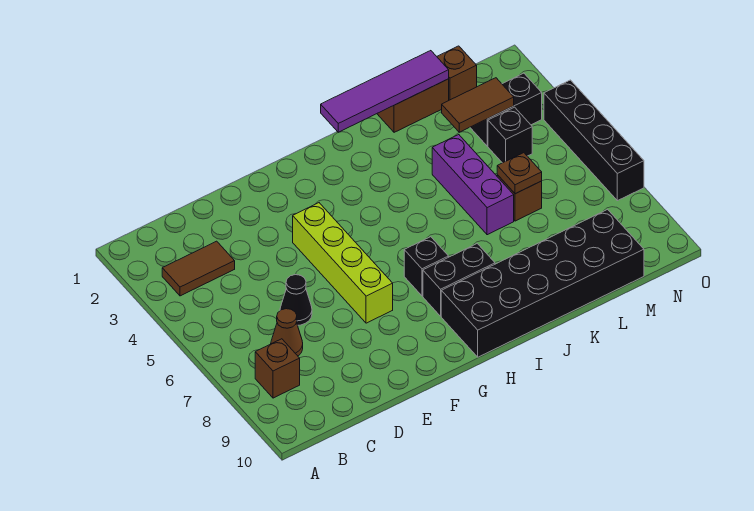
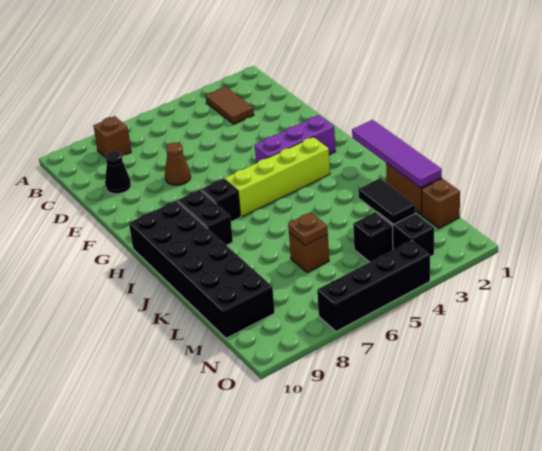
brown 1x1 cone [271,309,303,356] -> brown 1x1 cone moved to [165,143,191,185]
black 1x1 cone [280,275,312,325] -> black 1x1 cone moved to [105,151,131,194]
lime 1x4 brick [293,203,393,323] -> lime 1x4 brick moved to [224,137,330,216]
purple 1x3 brick [432,135,514,235] -> purple 1x3 brick moved to [255,115,336,163]
brown 1x2 tile [442,78,514,132] -> black 1x2 tile [358,179,415,224]

